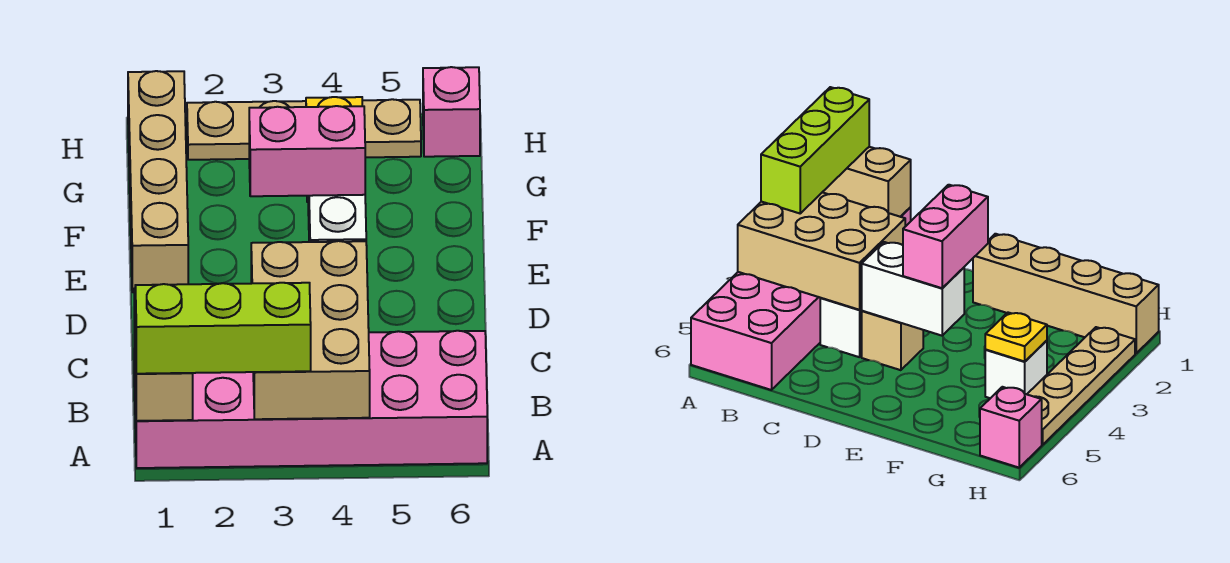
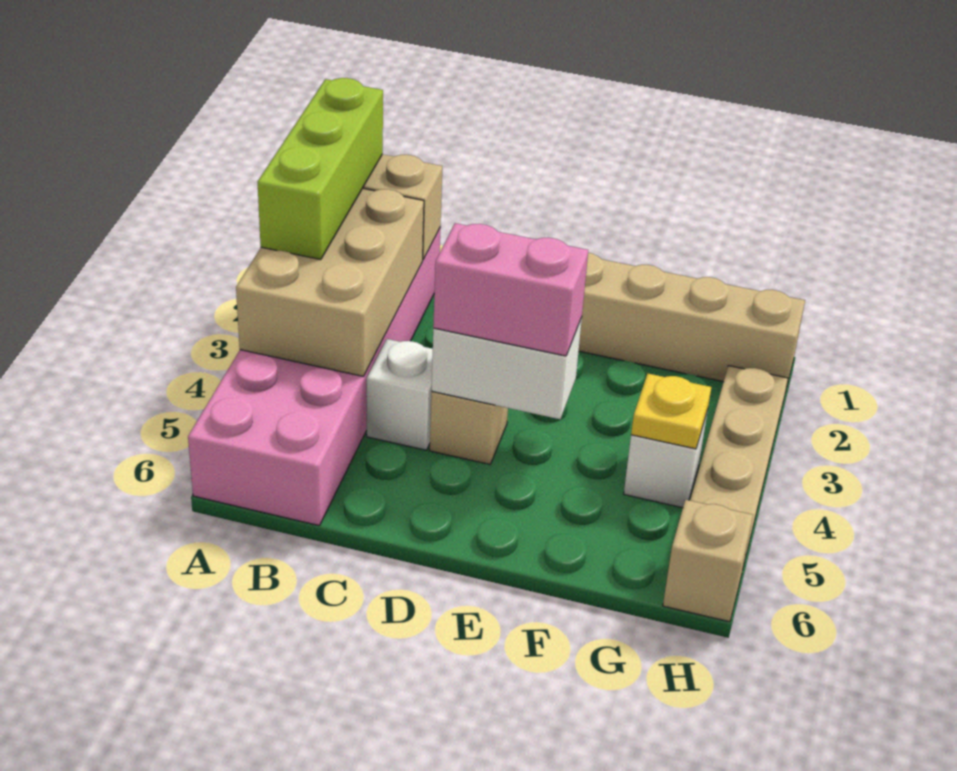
tan 2x3 brick [251,241,370,419] -> tan 2x3 brick turned to [236,188,424,376]
pink 1x2 brick [249,106,365,196] -> pink 1x2 brick turned to [433,223,588,356]
pink 1x1 brick [423,67,480,157] -> tan 1x1 brick [663,500,753,622]

